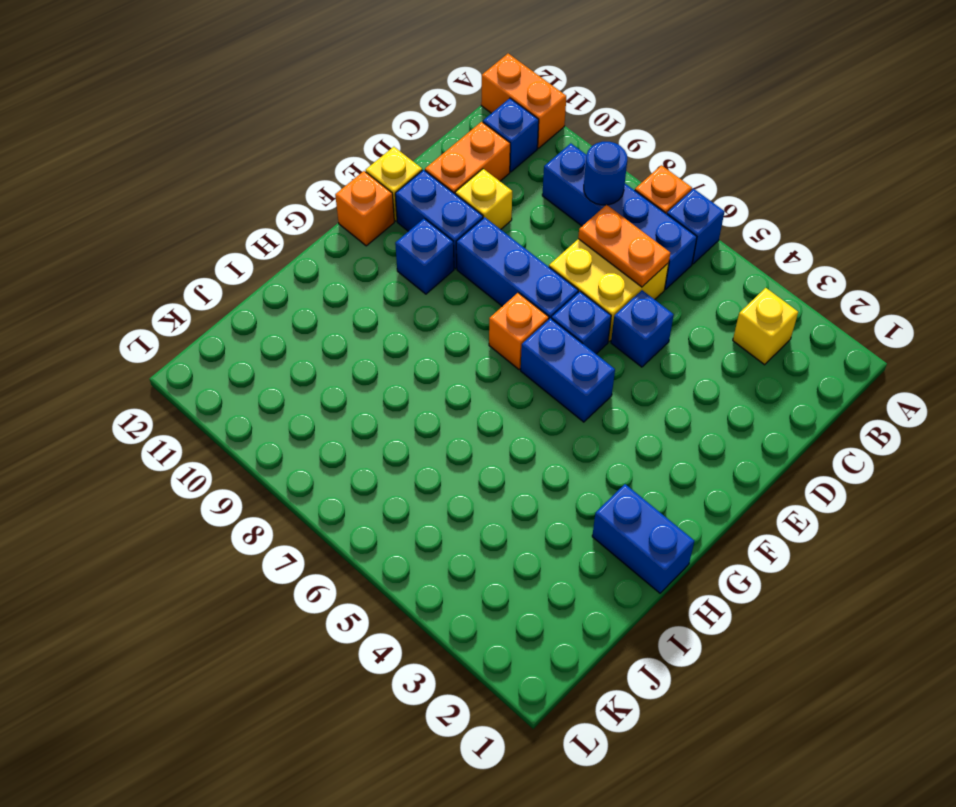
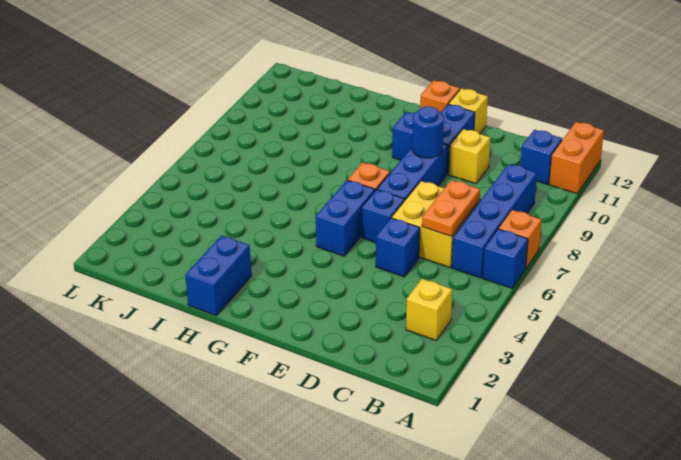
blue 1x1 round brick [584,142,627,205] -> blue 1x1 round brick moved to [412,106,444,158]
orange 1x2 brick [425,122,510,194] -> none

